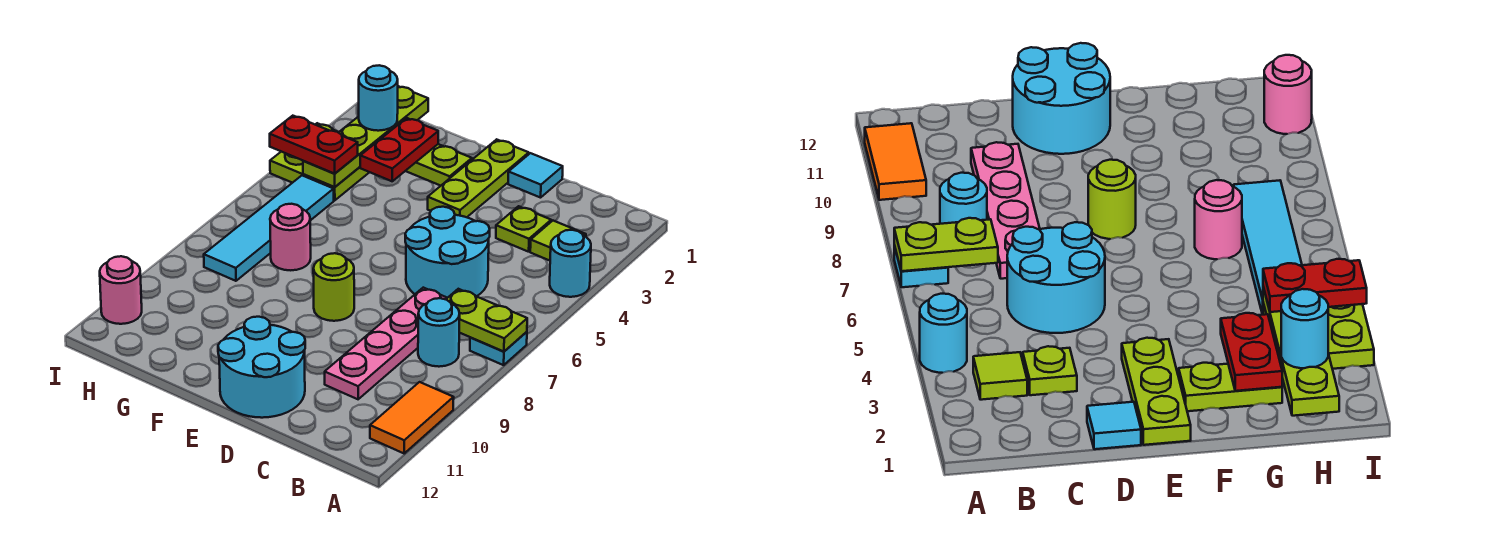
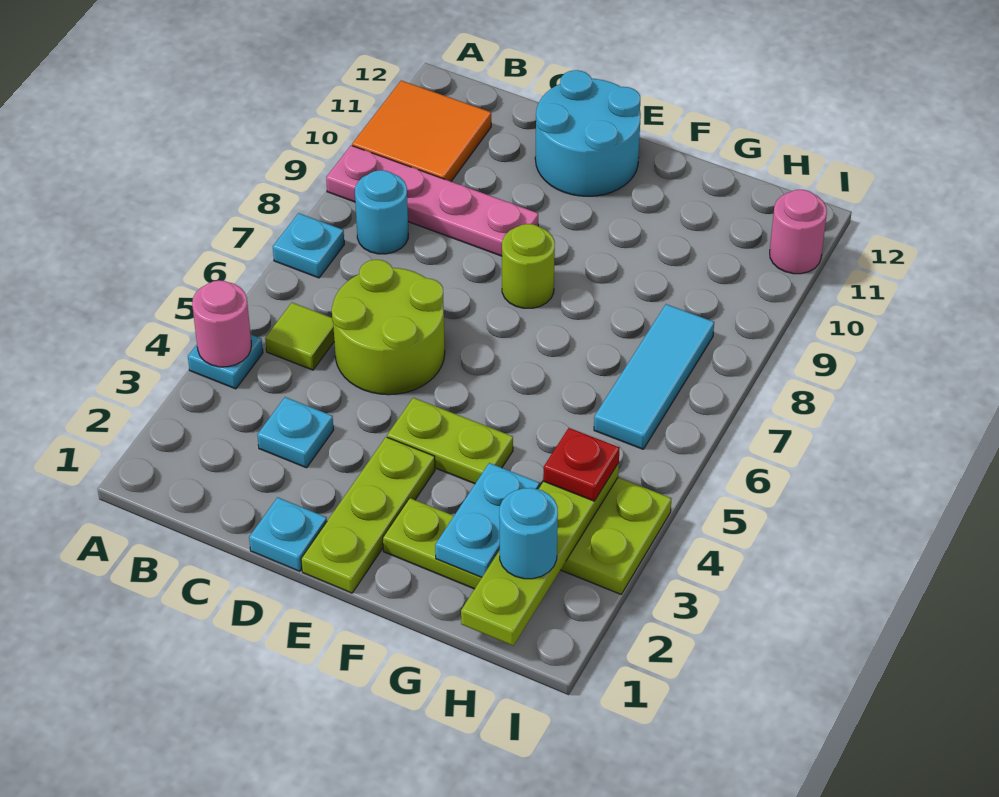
cyan 1x1 round brick [550,230,591,297] -> cyan 1x1 plate [188,335,263,389]
lime 1x2 plate [446,289,527,352] -> lime 1x2 plate moved to [387,398,513,484]
orange 1x2 tile [370,382,454,453] -> orange 2x2 tile [352,81,491,181]
lime 1x1 tile [530,221,586,261] -> lime 1x1 tile moved to [265,303,334,370]
lime 1x1 plate [496,206,551,252] -> cyan 1x1 plate [257,397,334,468]
cyan 2x2 round brick [405,207,490,298] -> lime 2x2 round brick [332,260,445,395]
pink 1x4 plate [325,288,447,399] -> pink 1x4 plate turned to [326,146,538,256]
cyan 1x1 tile [508,153,563,198] -> cyan 1x1 plate [249,497,327,571]
red 1x2 plate [360,118,438,181] -> cyan 1x2 plate [435,463,540,578]
pink 1x1 round brick [270,204,311,270] -> pink 1x1 round brick moved to [192,280,251,367]
red 1x2 plate [270,116,358,174] -> red 1x1 plate [543,428,620,501]
cyan 1x4 tile [204,176,334,281] -> cyan 1x3 tile [594,304,714,449]

